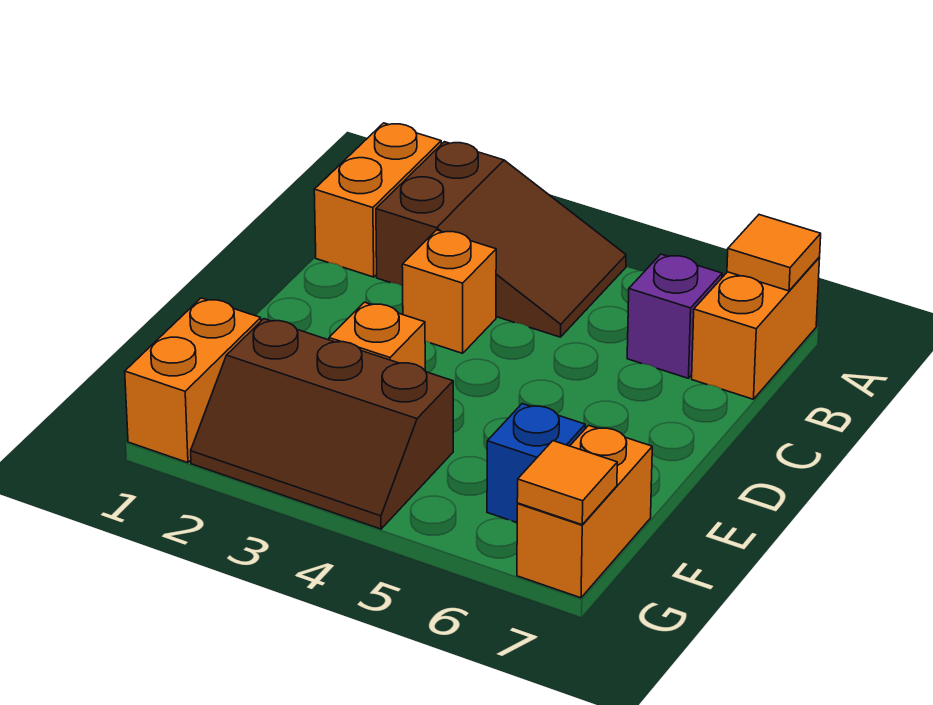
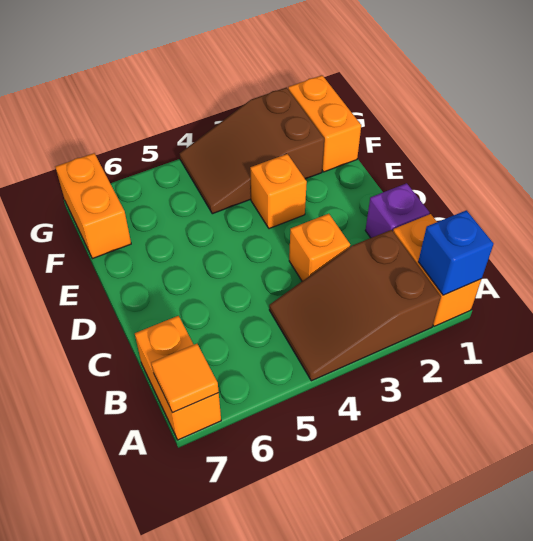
purple 1x1 brick [627,254,722,378] -> purple 1x1 brick moved to [365,183,429,238]
brown 2x3 slope [191,319,453,529] -> brown 2x3 slope turned to [179,87,324,214]
blue 1x1 brick [487,404,585,523] -> blue 1x1 brick moved to [418,210,494,295]
orange 1x1 tile [517,441,617,525] -> none

